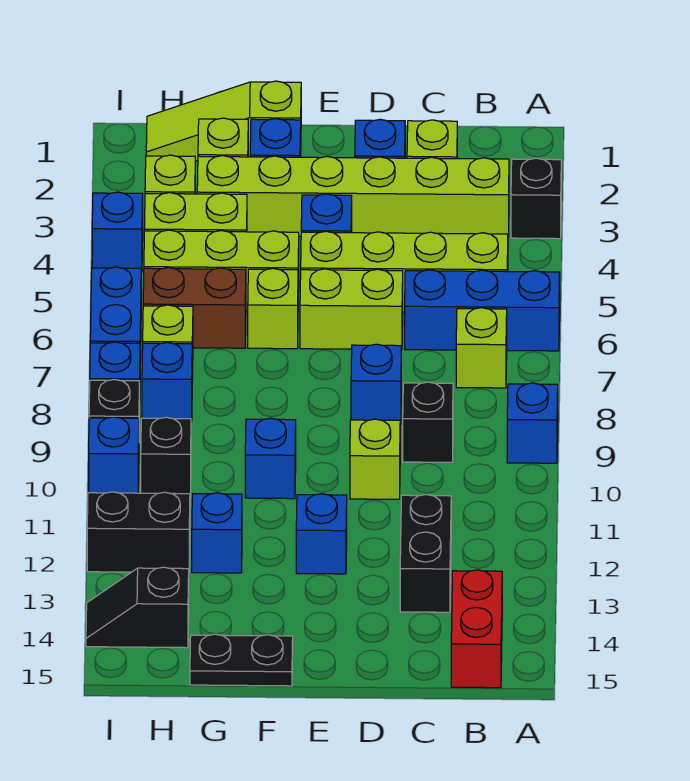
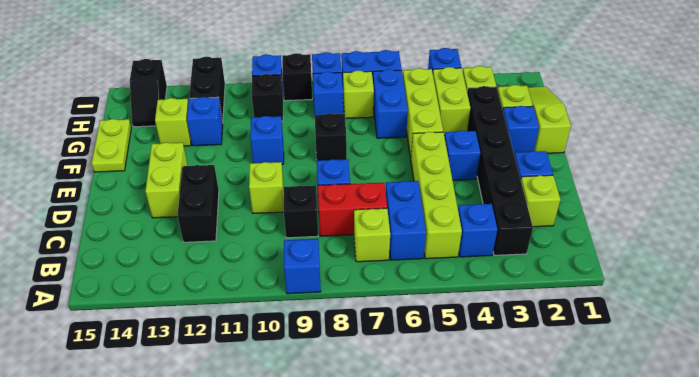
black 1x1 brick [511,158,561,239] -> black 1x1 brick moved to [315,113,347,161]
blue 1x3 brick [405,270,560,351] -> blue 1x2 brick [386,181,426,260]
lime 1x6 brick [197,156,509,238] -> black 1x6 brick [467,86,533,255]
red 1x2 brick [451,570,502,688] -> red 1x2 brick moved to [318,183,387,236]
black 1x2 brick [400,495,451,612] -> black 1x2 brick turned to [177,165,219,242]
lime 1x2 brick [300,269,403,350] -> lime 1x2 brick moved to [145,142,188,218]
blue 1x1 brick [296,494,347,574] -> blue 1x1 brick moved to [458,204,497,257]
lime 1x1 brick [248,268,298,349] -> lime 1x1 brick moved to [155,98,191,146]
black 1x2 plate [190,634,293,686] -> lime 1x2 plate [92,119,131,172]
brown 1x2 brick [143,268,246,348] -> blue 1x2 brick [373,69,408,138]
black 1x2 slope [86,567,189,648] -> black 1x2 slope turned to [130,59,167,127]

